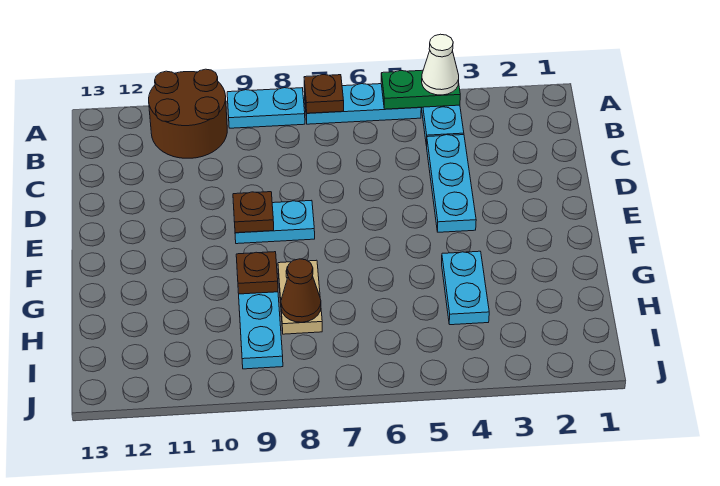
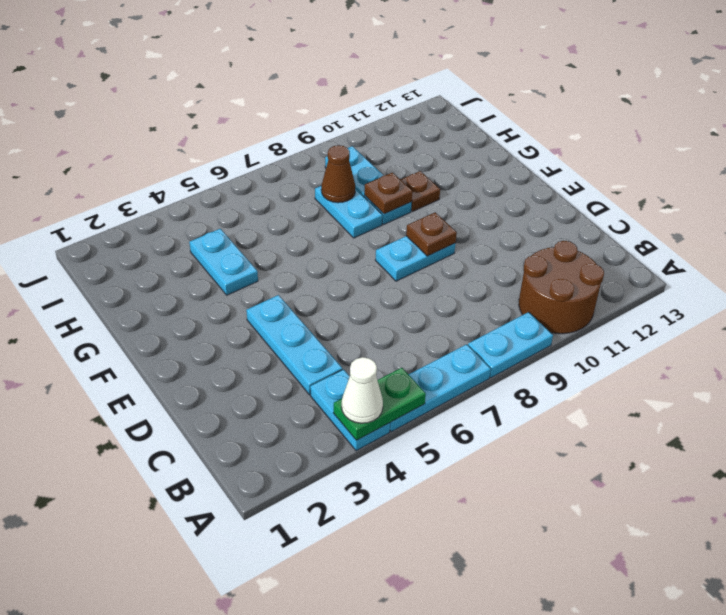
brown 1x1 plate [304,75,344,113] -> brown 1x1 plate moved to [401,171,440,212]
tan 1x2 plate [278,260,322,334] -> cyan 1x2 plate [315,186,382,238]

